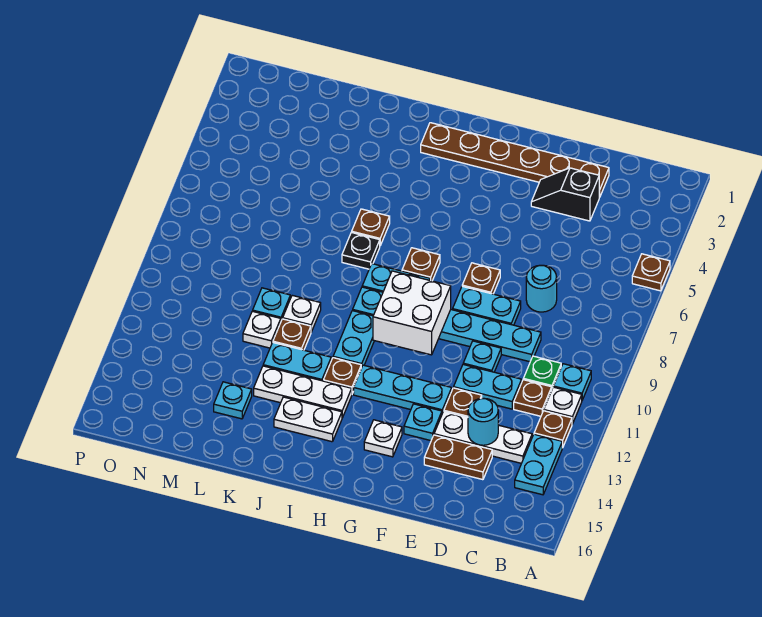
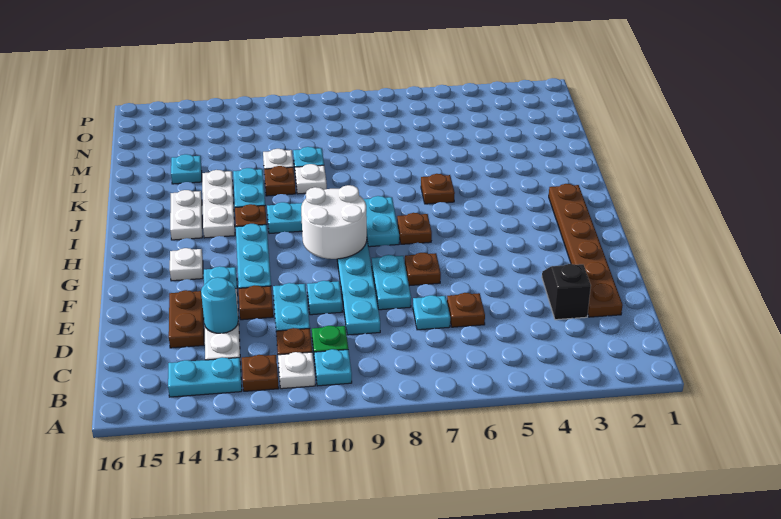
brown 1x1 plate [632,254,670,291] -> brown 1x1 plate moved to [447,293,485,327]
cyan 1x1 round brick [526,265,557,312] -> cyan 1x1 plate [413,295,450,330]
white 2x2 brick [373,271,451,355] -> white 2x2 round brick [301,185,367,259]
black 1x1 plate [342,232,380,269] -> none

